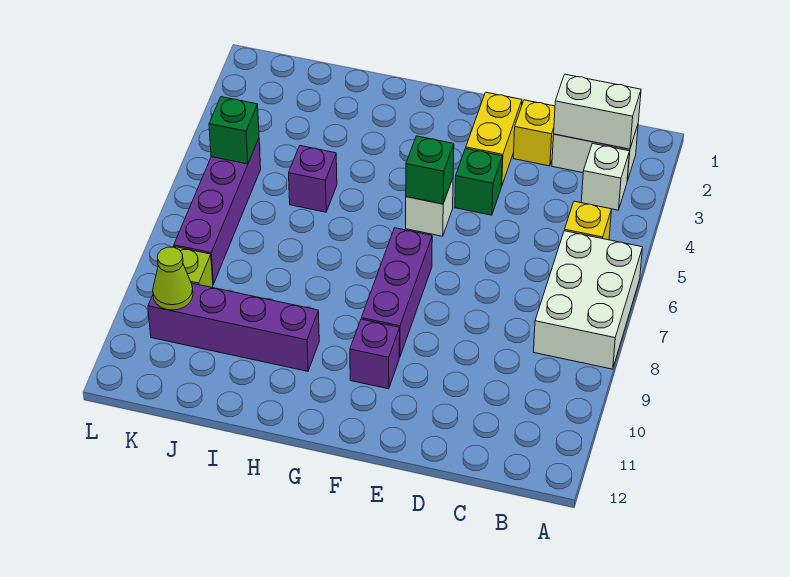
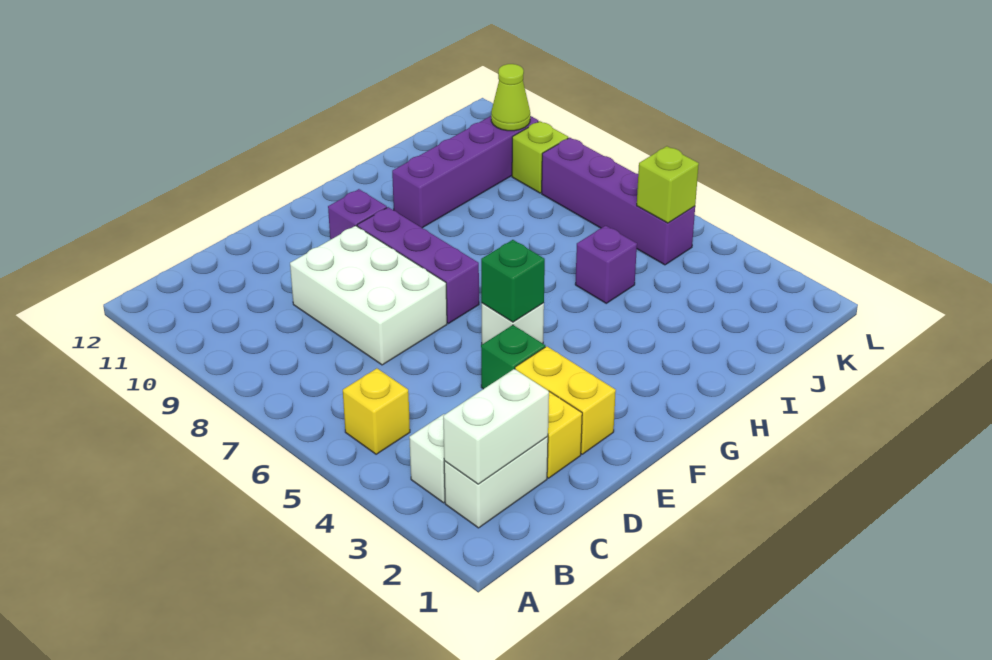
white 2x3 brick [534,231,643,369] -> white 2x3 brick moved to [290,226,447,365]
green 1x1 brick [209,97,259,164] -> lime 1x1 brick [637,146,699,223]

